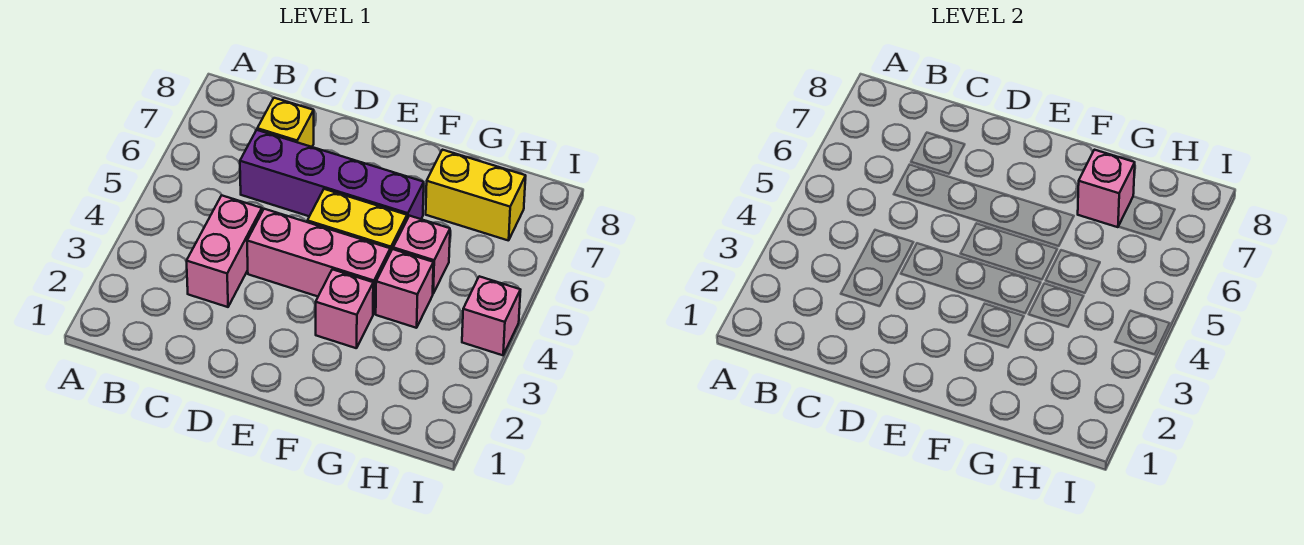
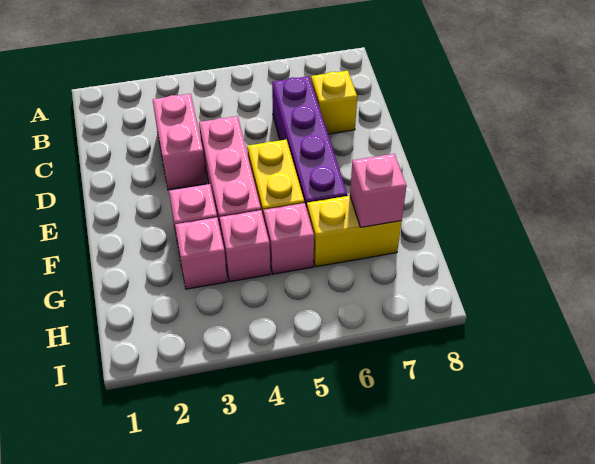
pink 1x2 brick [187,195,262,307] -> pink 1x2 brick turned to [153,94,206,190]
yellow 1x2 brick [426,150,526,241] -> yellow 1x2 brick turned to [307,196,402,267]
pink 1x1 brick [462,276,520,355] -> pink 1x1 brick moved to [175,217,227,289]

